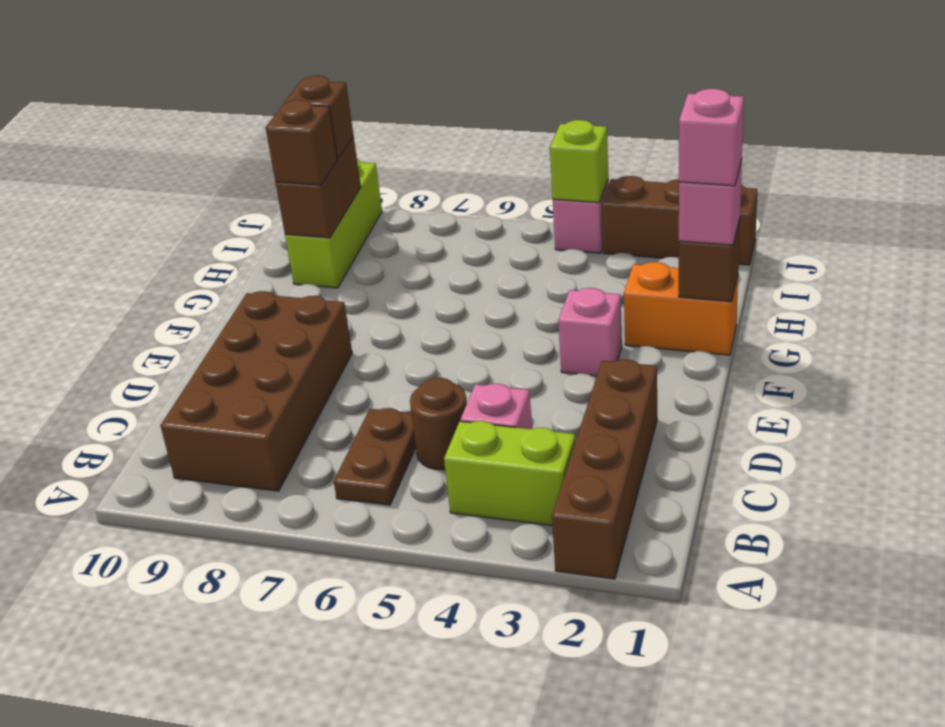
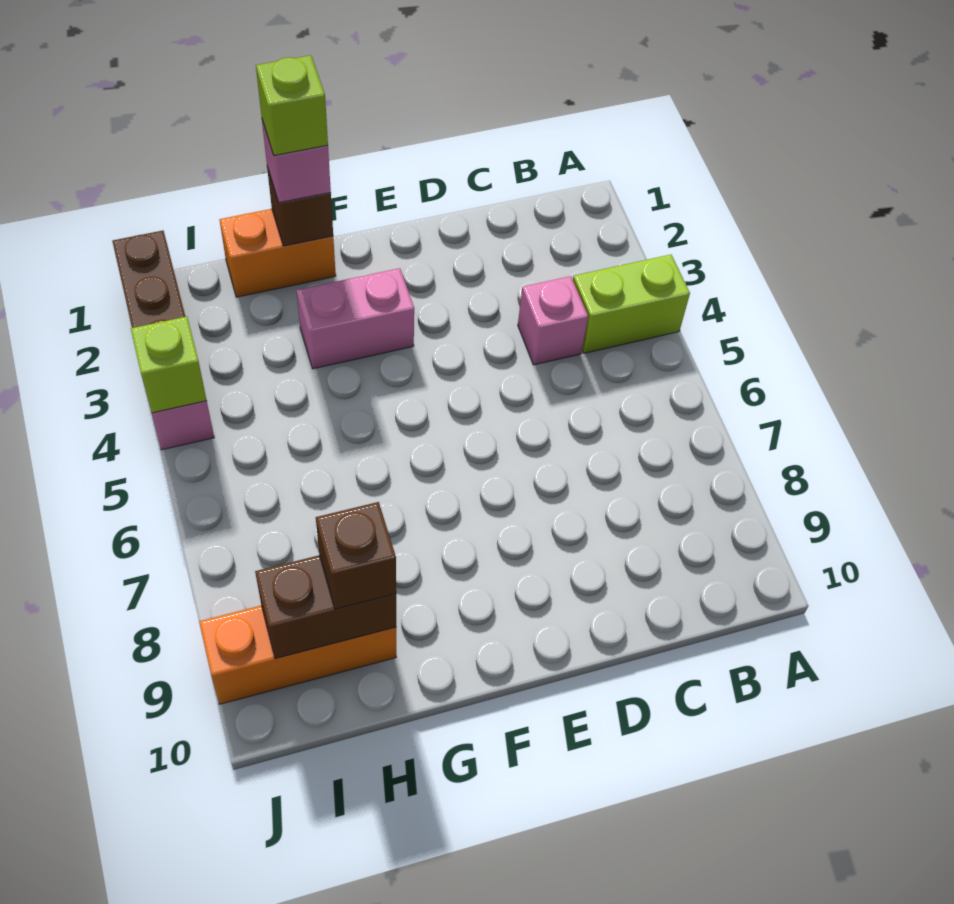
brown 1x4 brick [552,359,657,579] -> none
lime 1x2 brick [444,421,576,526] -> lime 1x2 brick turned to [573,255,690,353]
brown 1x2 plate [334,408,416,505] -> none
brown 2x4 brick [160,291,352,491] -> none
brown 1x1 round brick [410,378,467,470] -> none
pink 1x1 brick [558,288,622,376] -> pink 1x2 brick [297,268,414,369]
orange 1x2 brick [624,262,738,355] -> orange 1x2 brick turned to [219,209,336,297]
pink 1x1 brick [679,89,744,186] -> lime 1x1 brick [256,55,328,156]
lime 1x3 brick [285,159,382,288] -> orange 1x3 brick [199,606,396,704]
brown 1x1 brick [284,76,354,159] -> none

